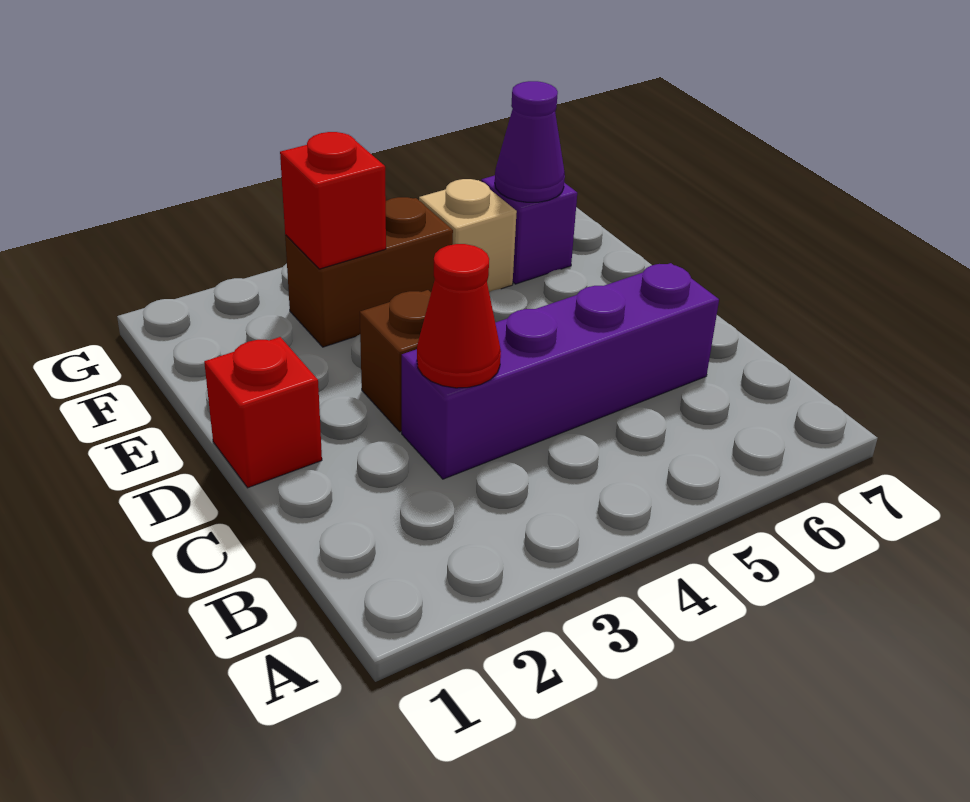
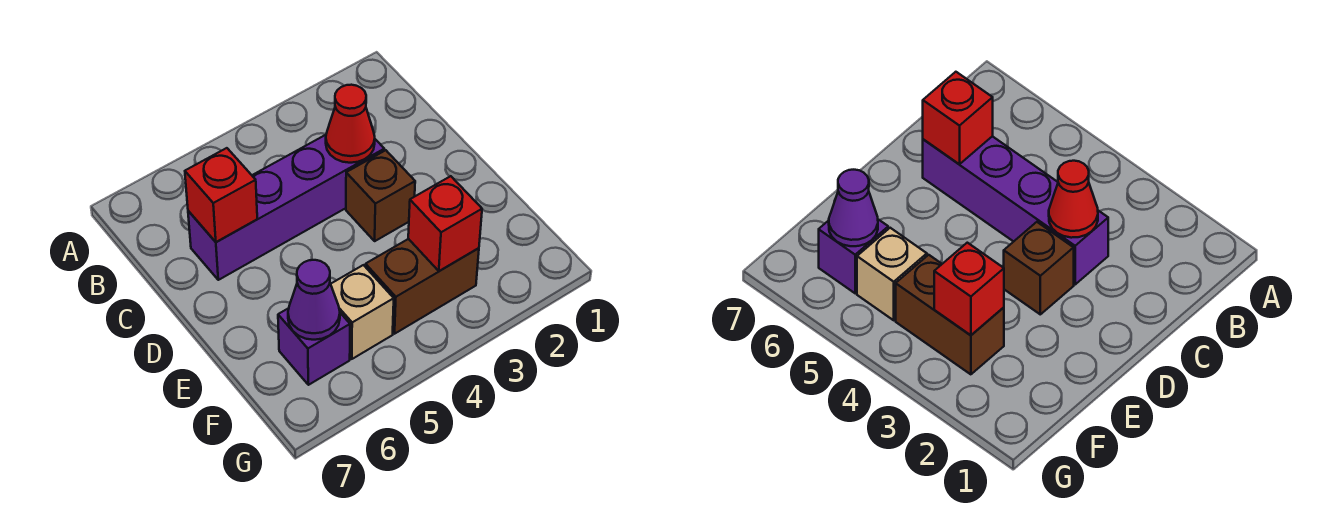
red 1x1 brick [204,337,322,488] -> red 1x1 brick moved to [185,148,257,242]

